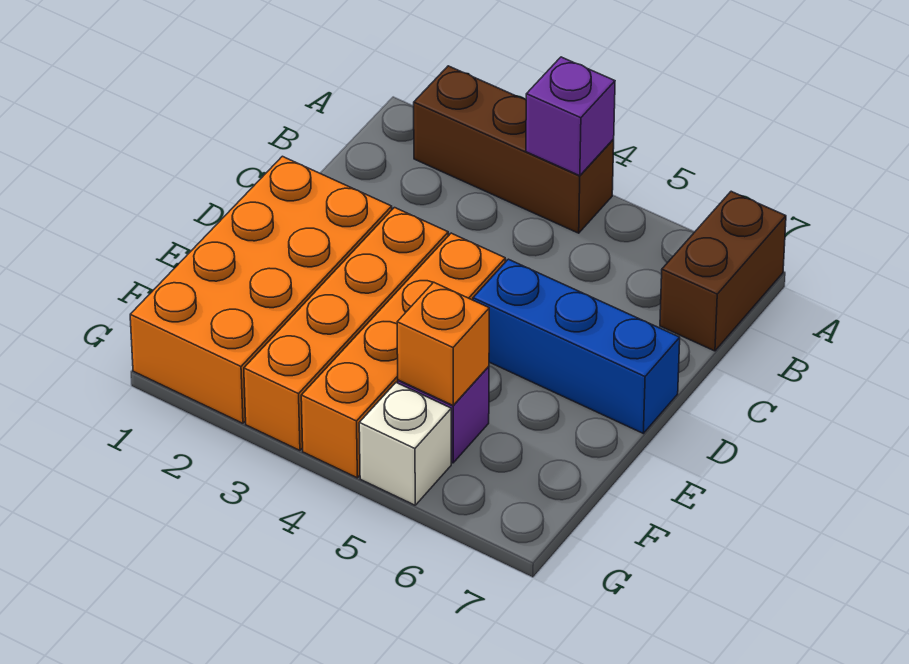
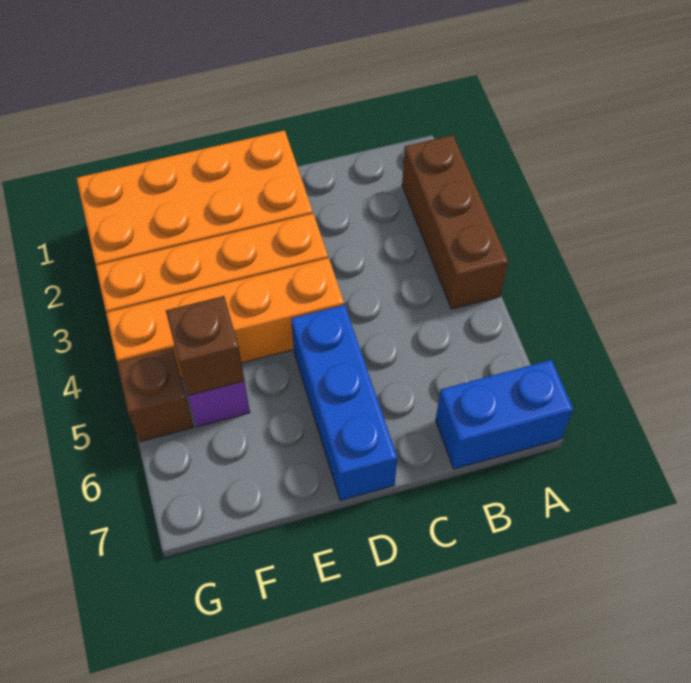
purple 1x1 brick [526,57,615,176] -> none
brown 1x2 brick [660,191,786,351] -> blue 1x2 brick [436,360,573,469]
orange 1x1 brick [397,282,489,405] -> brown 1x1 brick [166,296,245,396]
white 1x1 brick [359,383,451,505] -> brown 1x1 brick [117,348,194,442]

